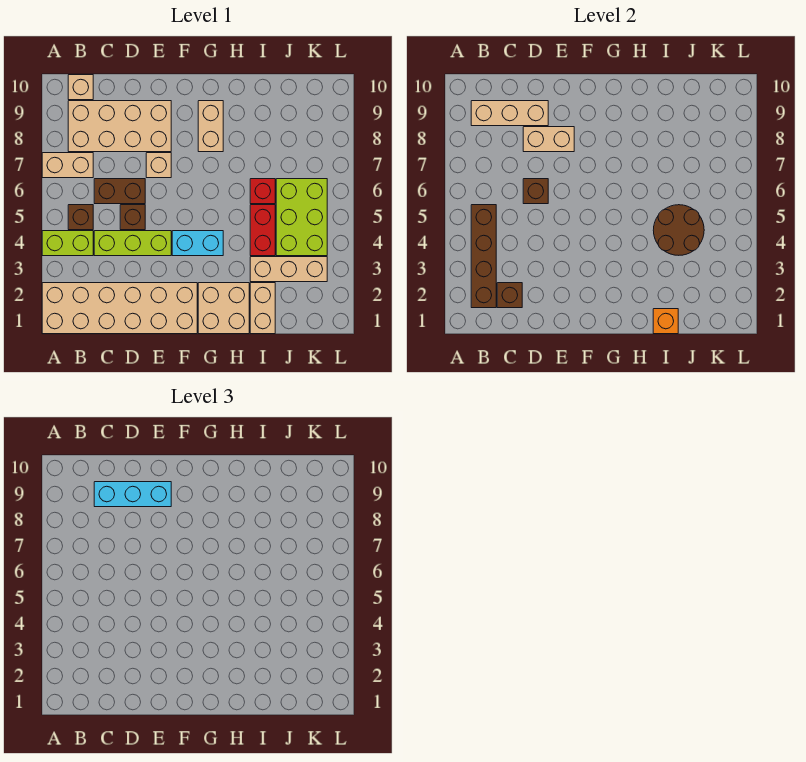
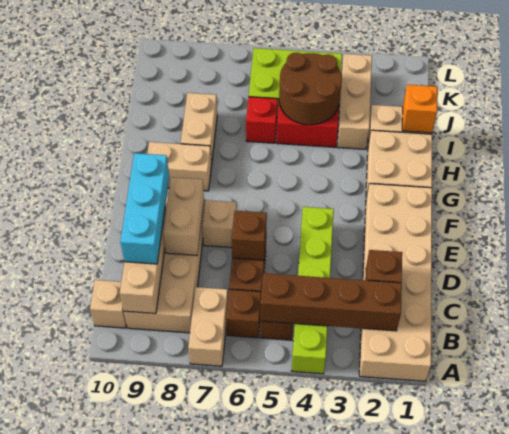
brown 1x1 brick [120,205,145,230] -> brown 1x1 brick moved to [226,289,261,338]
cyan 1x2 brick [172,231,223,256] -> none
none -> tan 1x2 brick [181,93,217,164]

